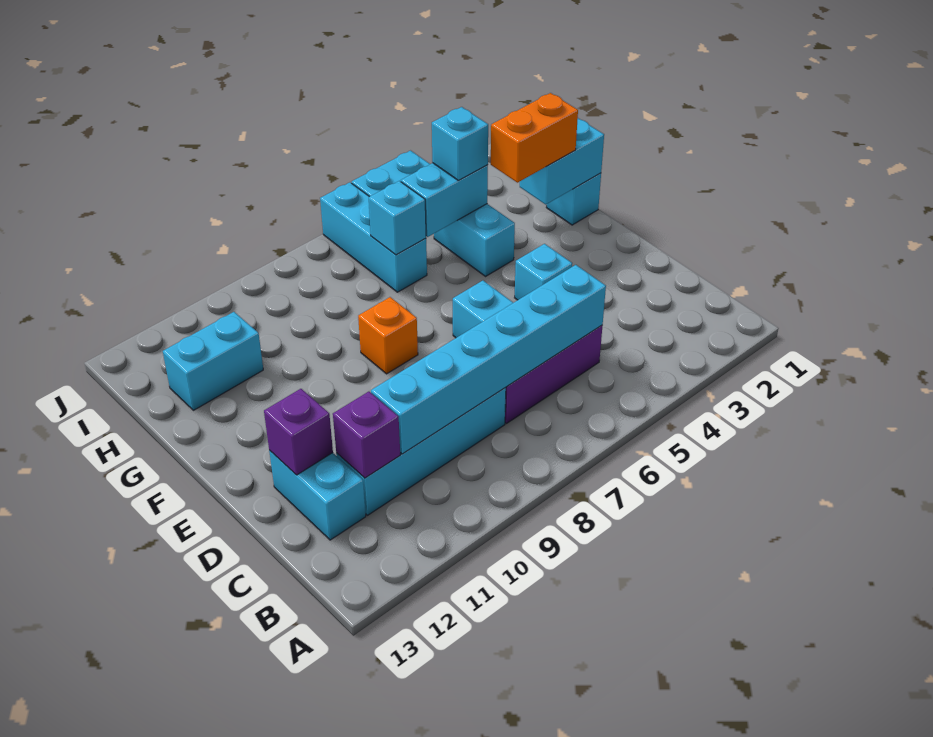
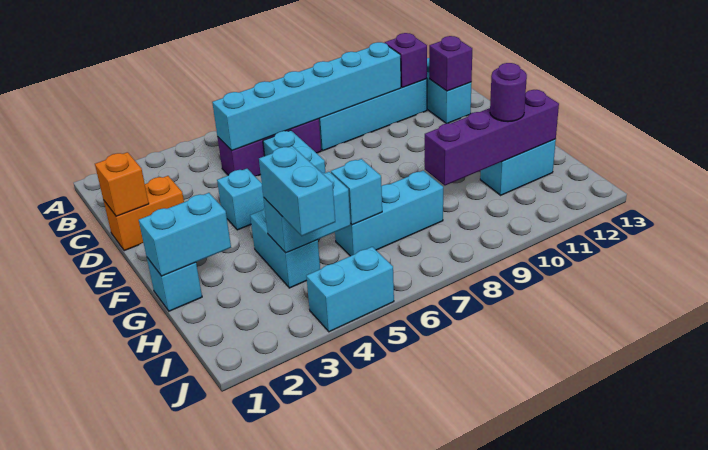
orange 1x1 brick [358,297,418,374] -> orange 1x1 brick moved to [95,152,149,216]
orange 1x2 brick [491,93,578,183] -> orange 1x2 brick moved to [103,176,184,251]
cyan 1x1 brick [432,107,488,180] -> cyan 1x2 brick [259,146,335,236]
cyan 1x3 brick [320,182,427,292] -> cyan 1x3 brick turned to [335,171,443,256]
none -> purple 1x4 brick [425,90,559,185]
none -> purple 1x1 round brick [490,63,527,122]

